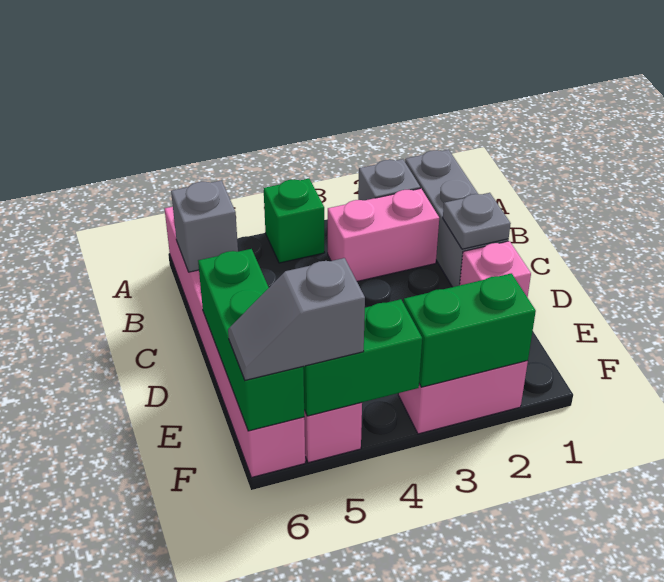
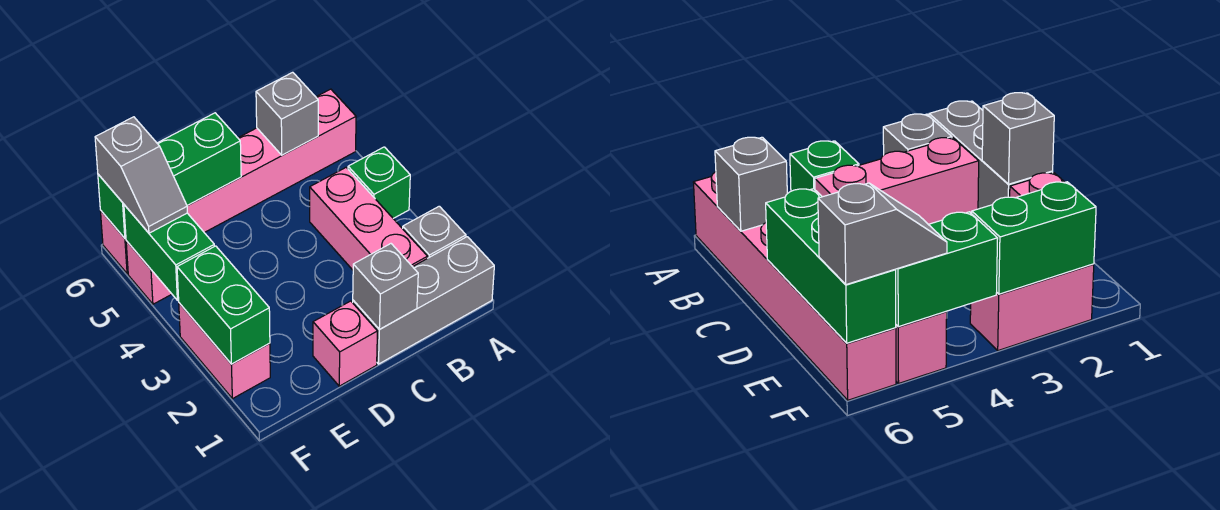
pink 1x2 brick [328,188,439,281] -> pink 1x3 brick [310,167,428,270]
grey 1x1 plate [443,193,511,249] -> grey 1x1 brick [353,244,418,330]
grey 1x2 slope [228,258,365,380] -> grey 1x2 slope turned to [95,117,187,233]

